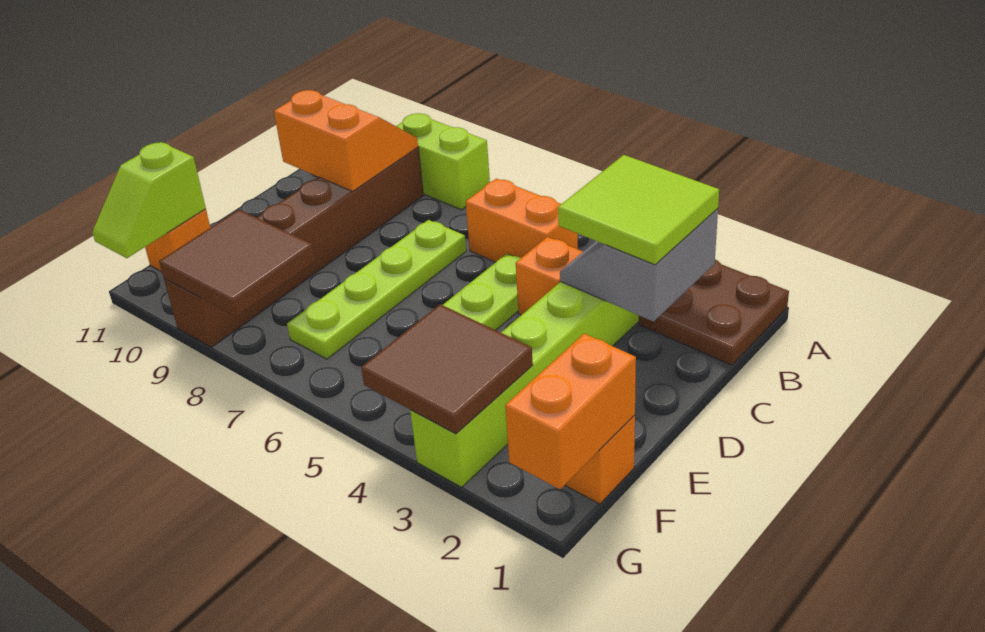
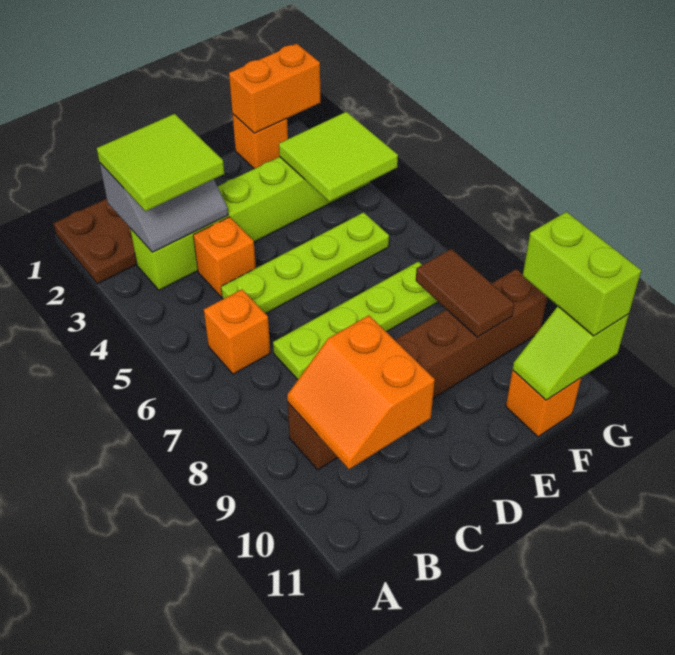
lime 1x2 brick [396,113,490,210] -> lime 1x2 brick moved to [523,212,641,336]
orange 1x2 brick [466,179,578,262] -> orange 1x1 brick [204,290,270,374]
brown 2x2 tile [361,304,533,434] -> lime 2x2 tile [279,112,398,202]
brown 2x2 tile [159,210,315,317] -> brown 1x2 tile [416,249,514,337]
lime 1x2 slope [92,142,206,258] -> lime 1x2 slope turned to [513,306,629,400]

